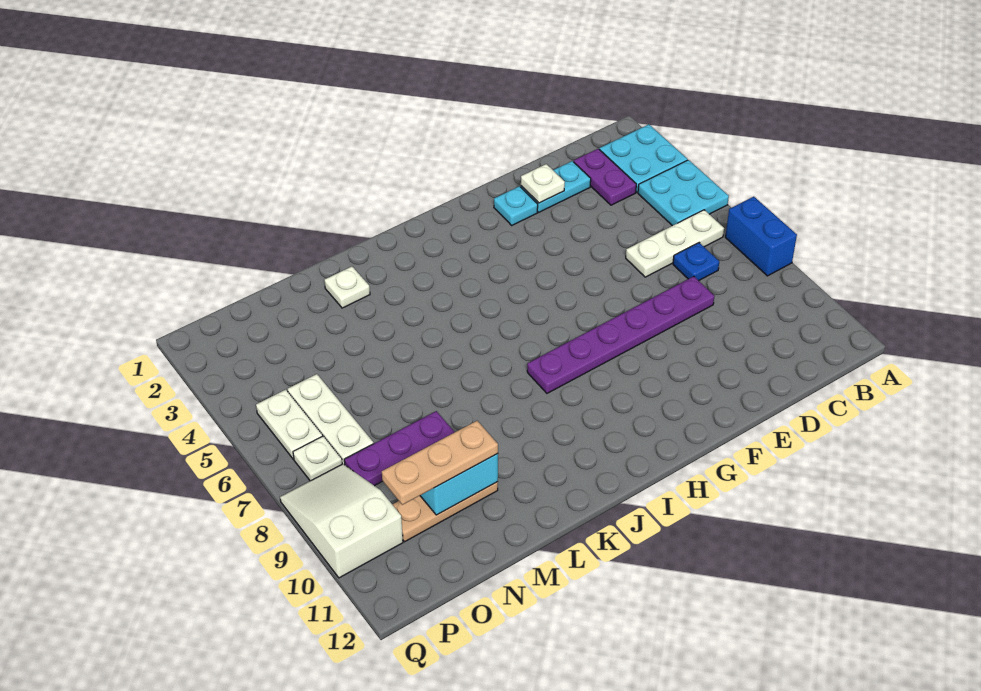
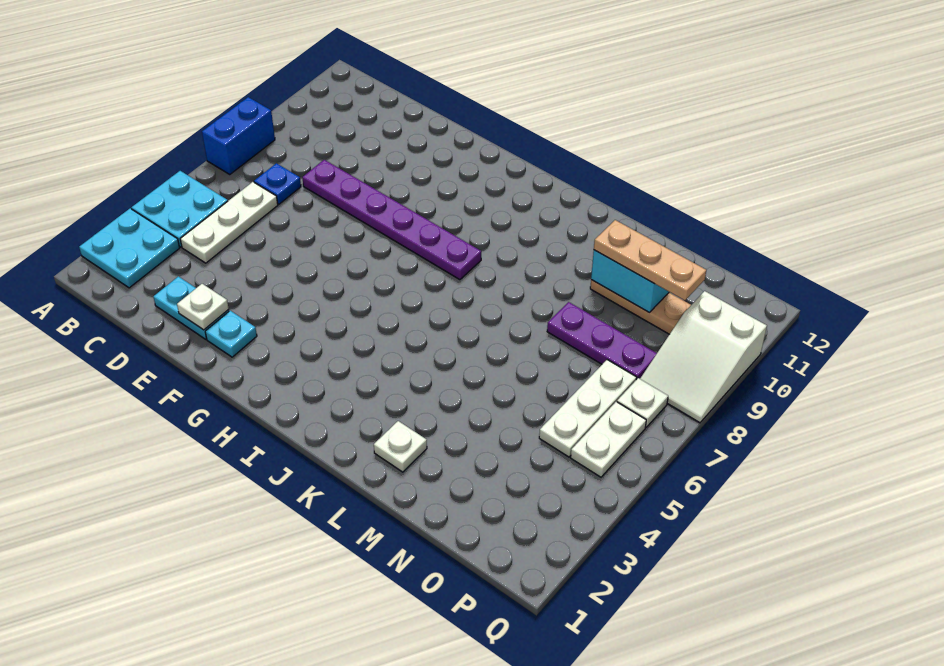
white 1x3 plate [626,210,724,277] -> white 1x3 plate turned to [180,182,278,263]
purple 1x2 plate [574,149,636,205] -> none

